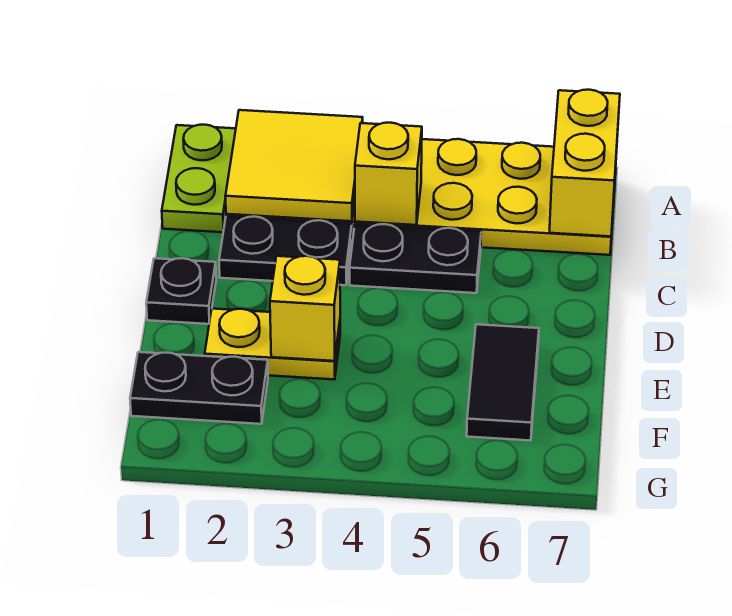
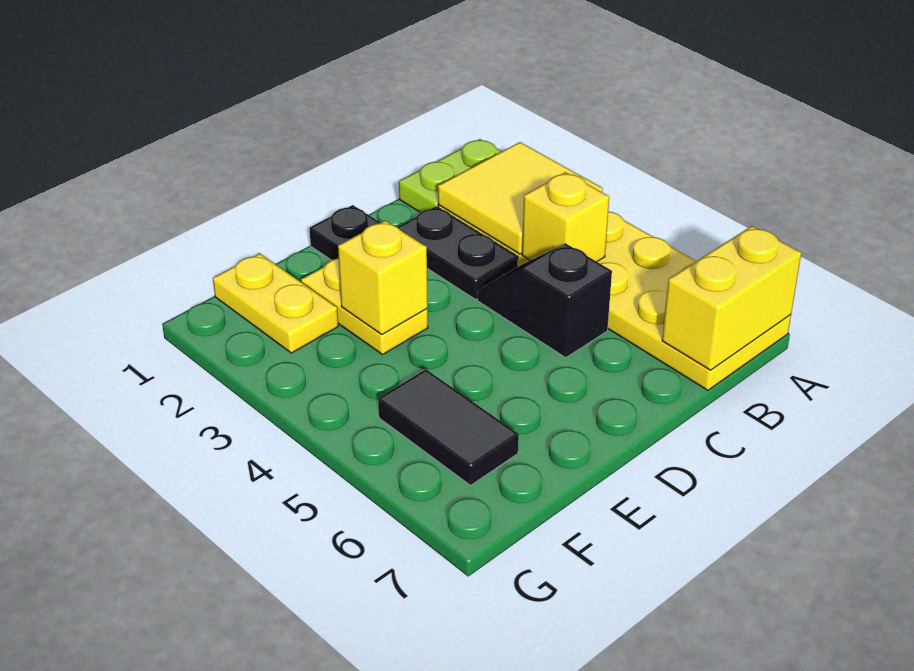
black 1x2 plate [349,224,481,293] -> black 1x2 slope [478,243,612,358]
black 1x2 tile [467,324,539,441] -> black 1x2 tile turned to [378,369,519,485]
black 1x2 plate [130,352,268,424] -> yellow 1x2 plate [213,253,338,353]

